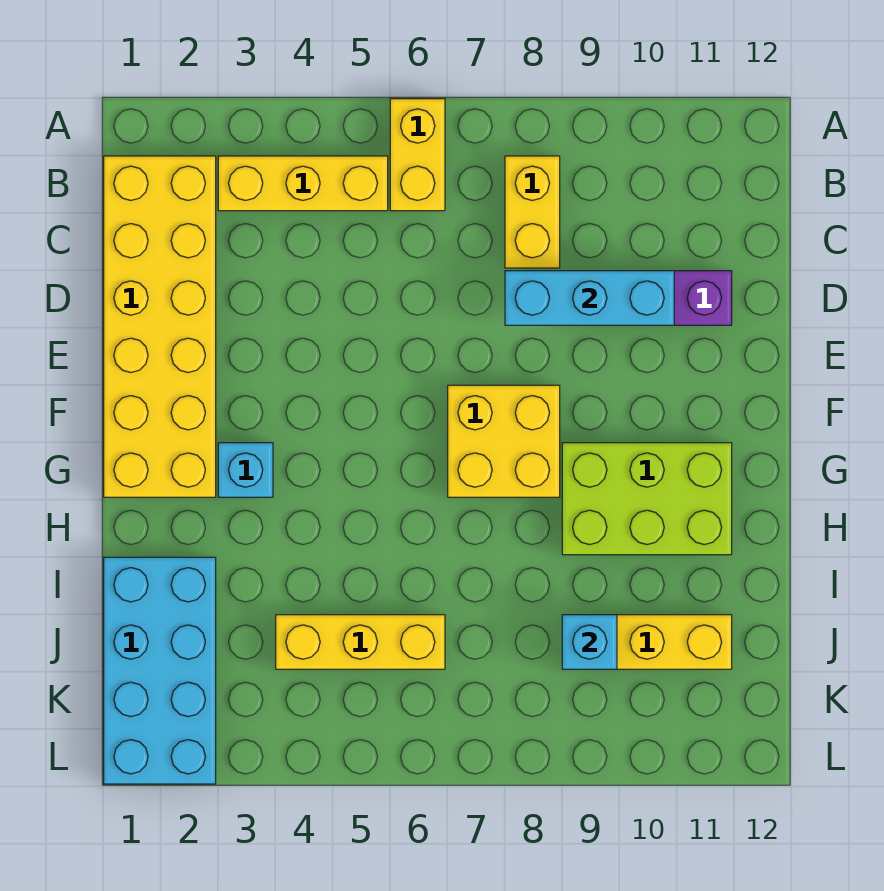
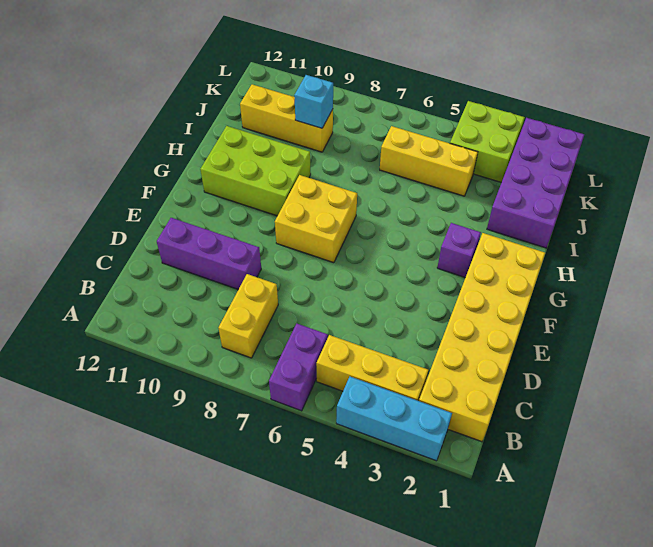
yellow 1x2 brick [390,99,445,211] -> purple 1x2 brick [269,324,328,411]
cyan 1x3 brick [505,271,674,325] -> cyan 1x3 brick moved to [336,377,452,461]
cyan 1x1 brick [218,443,273,497] -> purple 1x1 brick [437,223,481,278]
cyan 2x4 brick [104,557,216,784] -> purple 2x4 brick [487,118,584,248]
none -> lime 2x2 brick [450,101,525,183]

